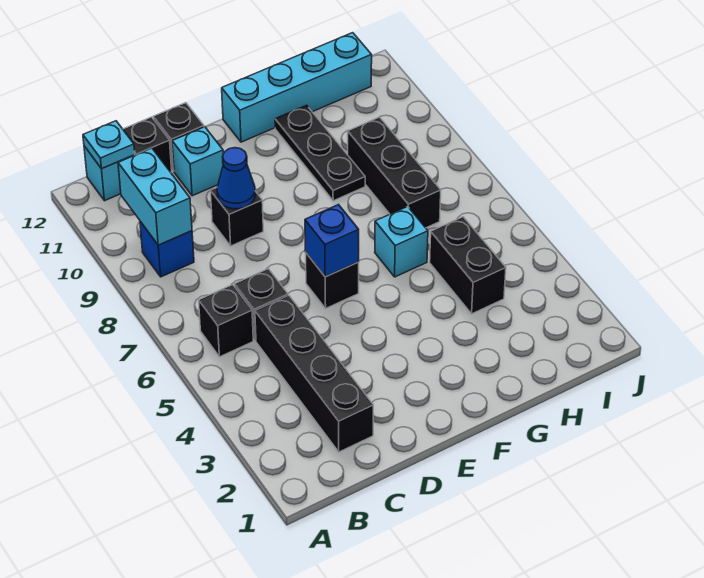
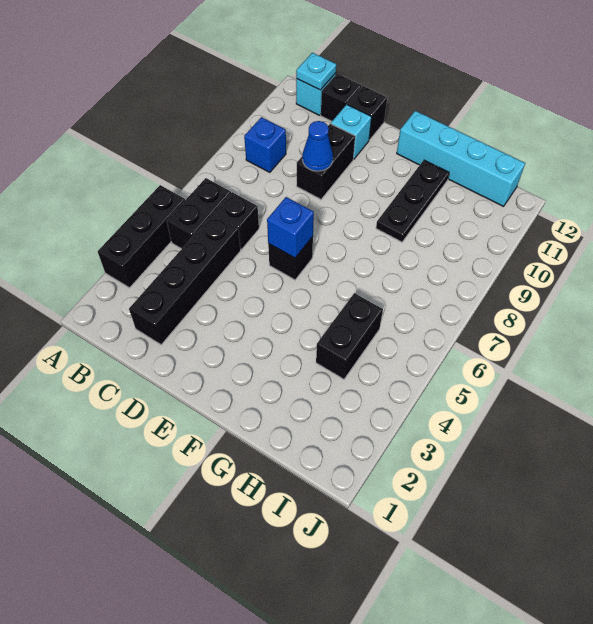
black 1x1 brick [199,285,253,357] -> black 1x2 brick [167,178,231,249]
cyan 1x2 brick [118,148,192,245] -> none
black 1x1 brick [211,188,263,246] -> black 1x2 brick [297,124,355,199]
cyan 1x1 brick [375,207,428,277] -> none
black 1x3 brick [348,117,441,228] -> black 1x3 brick moved to [98,185,185,288]

